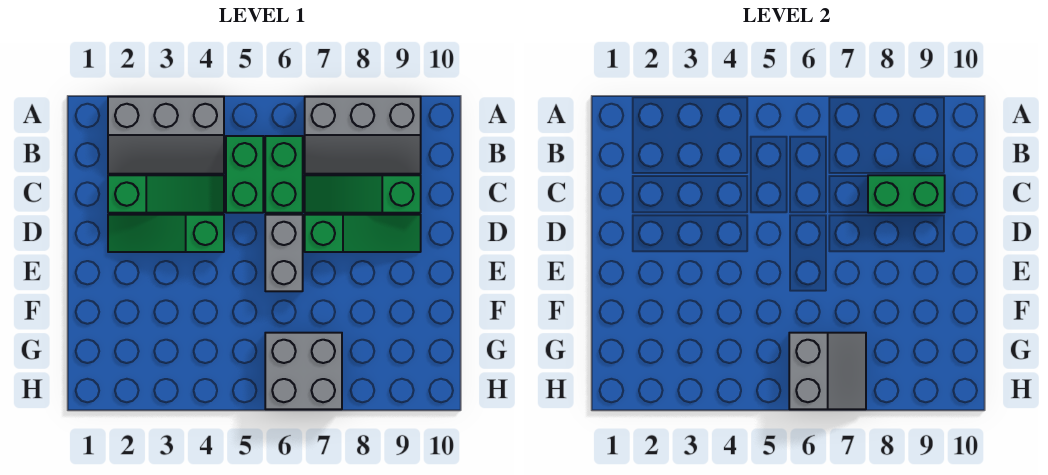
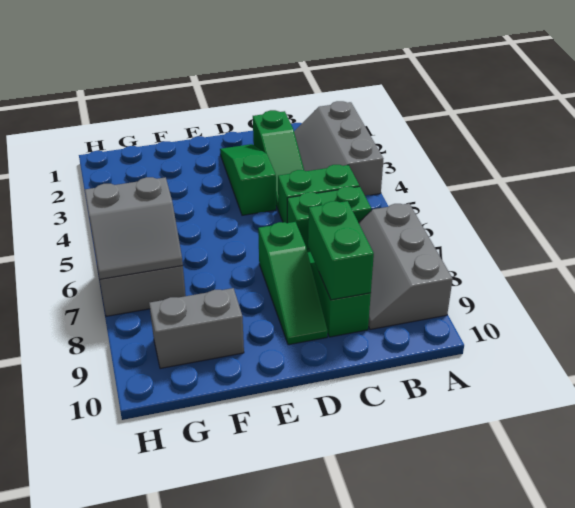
grey 1x2 brick [265,215,303,291] -> grey 1x2 brick moved to [149,288,244,369]

